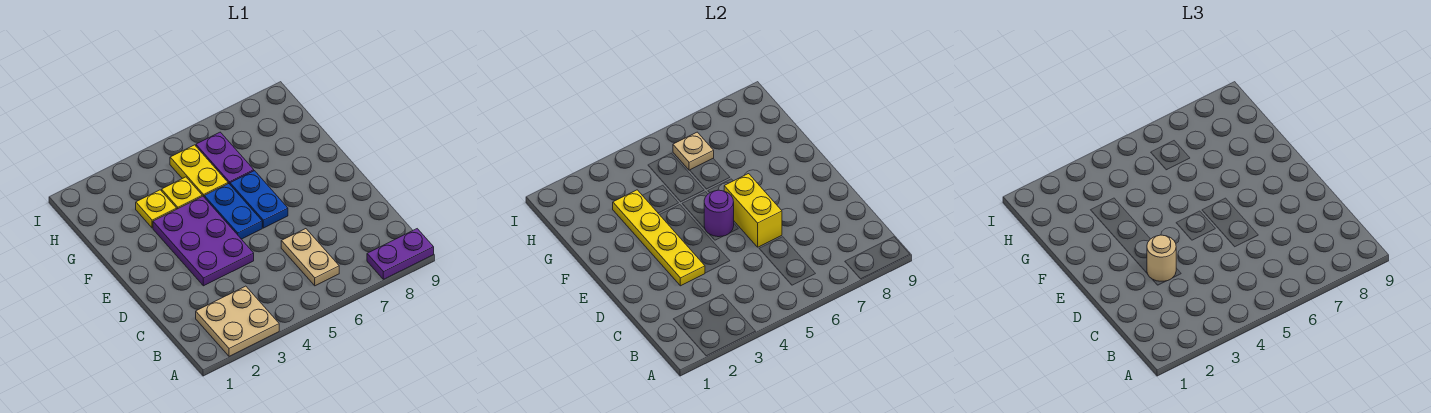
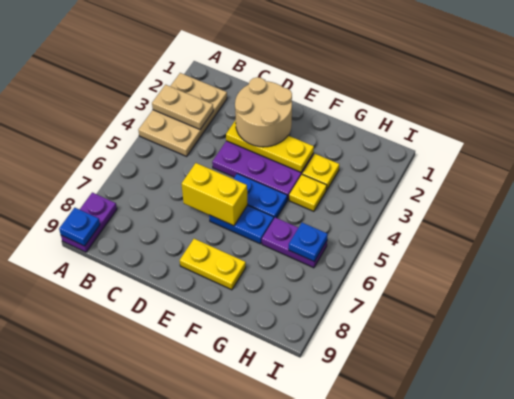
tan 2x2 plate [196,286,279,356] -> tan 2x3 plate [138,73,227,156]
none -> blue 1x1 plate [59,208,100,246]
tan 1x2 plate [281,229,339,286] -> tan 1x2 plate moved to [152,85,213,129]
yellow 1x4 plate [613,190,705,286] -> yellow 1x3 plate [226,120,314,172]
tan 1x1 round brick [1147,235,1176,281] -> tan 2x2 round brick [235,77,292,147]
purple 1x1 round brick [704,190,734,237] -> none
yellow 1x2 plate [170,145,228,197] -> yellow 1x2 plate moved to [180,239,246,290]
tan 1x1 plate [673,132,714,170] -> blue 1x1 plate [289,223,328,261]

